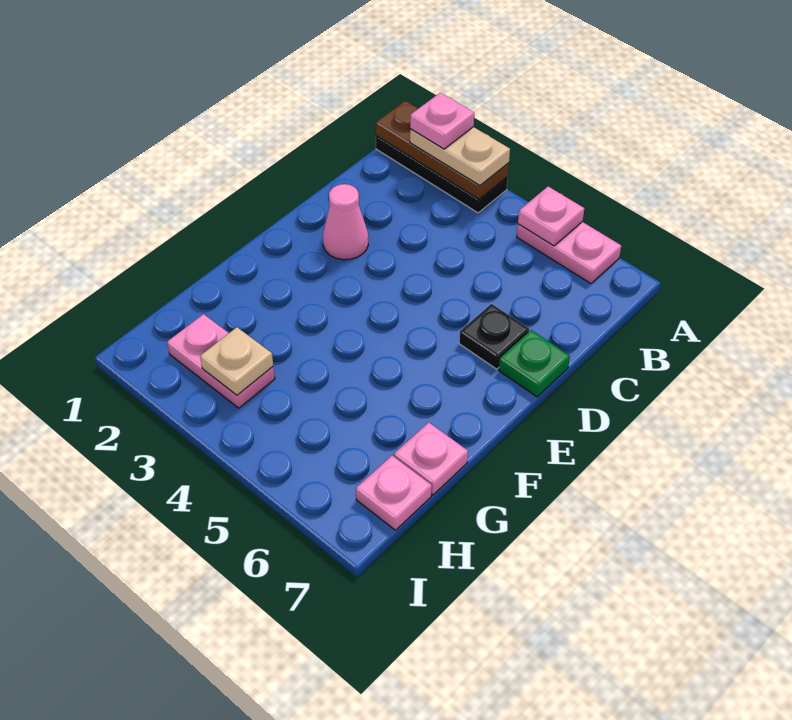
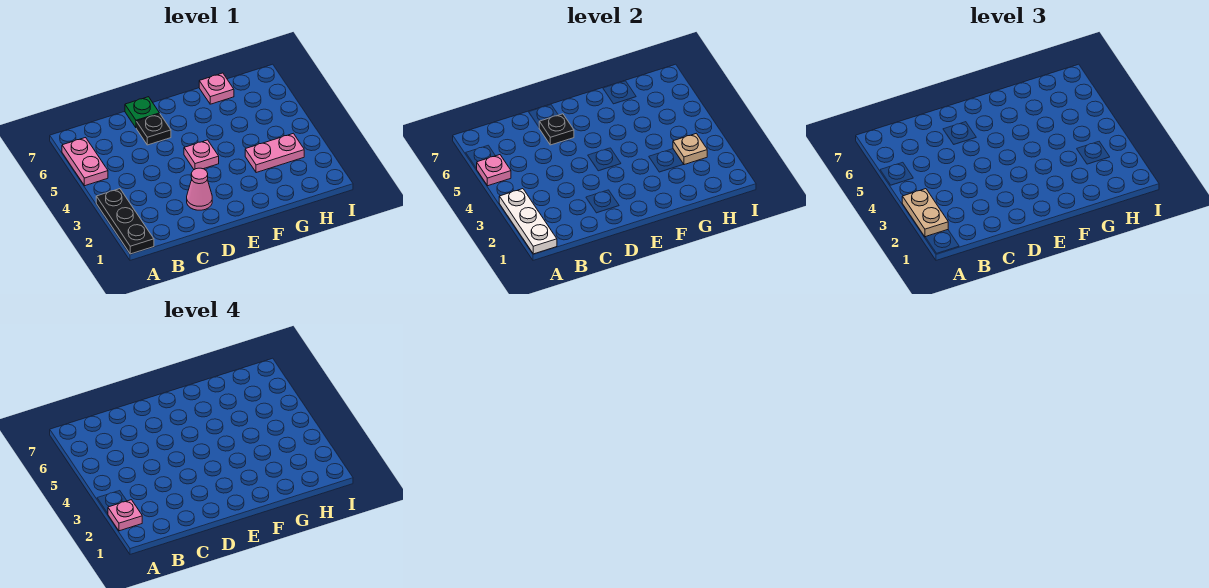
brown 1x3 plate [376,101,509,199] -> white 1x3 plate [499,189,557,254]
none -> black 1x1 plate [539,114,574,145]
pink 1x2 plate [167,314,275,408] -> pink 1x2 plate turned to [245,133,304,173]
pink 1x1 plate [356,456,432,530] -> pink 1x1 plate moved to [184,140,219,170]

